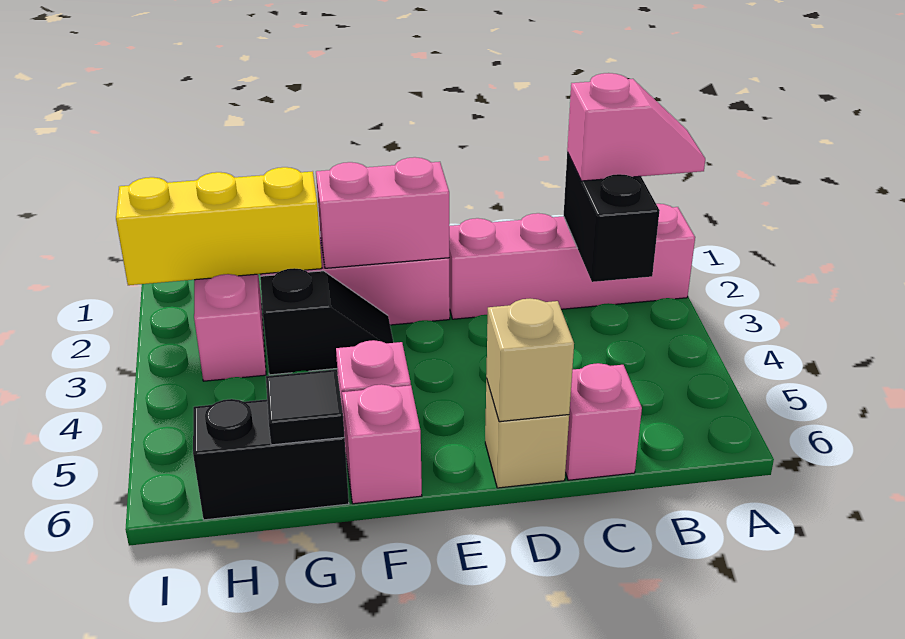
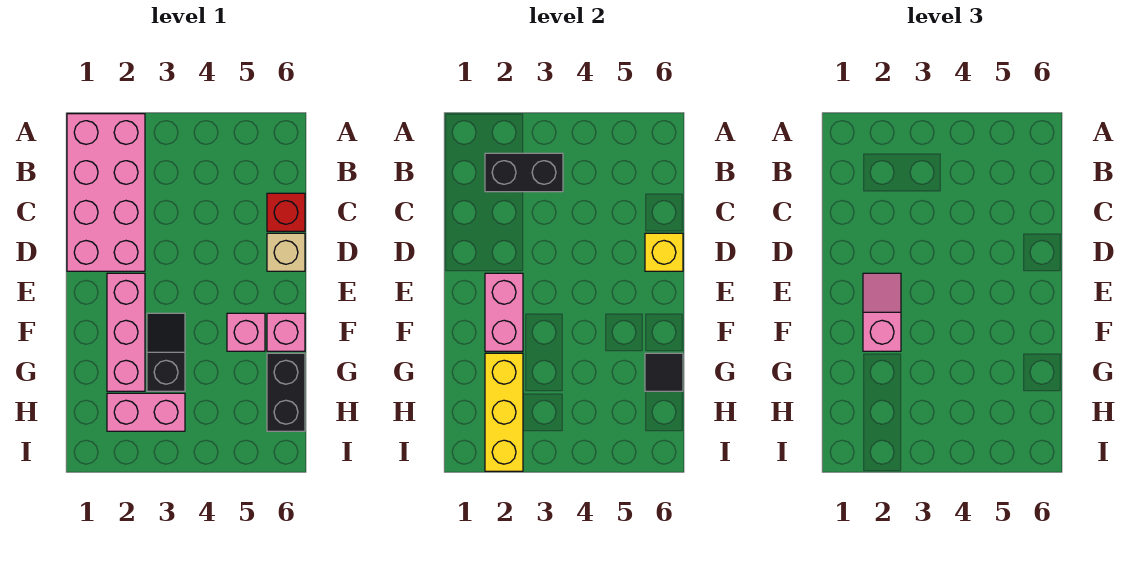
pink 1x4 brick [449,204,695,319] -> pink 2x4 brick [67,114,145,271]
pink 1x2 slope [567,73,705,181] -> pink 1x2 slope moved to [863,273,901,351]
pink 1x1 brick [565,363,642,480] -> red 1x1 brick [267,193,305,231]
tan 1x1 brick [486,299,574,422] -> yellow 1x1 brick [645,233,683,271]

